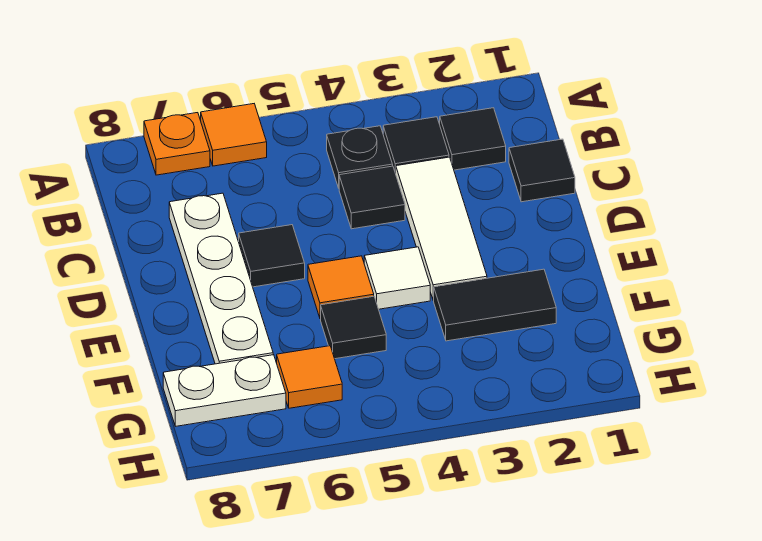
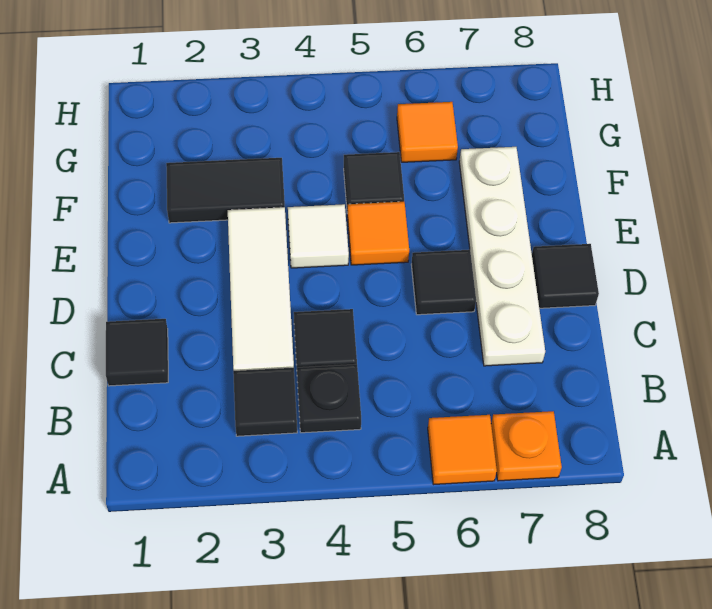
black 1x1 tile [440,108,506,170] -> black 1x1 tile moved to [532,244,599,308]
white 1x2 plate [163,355,286,426] -> none

